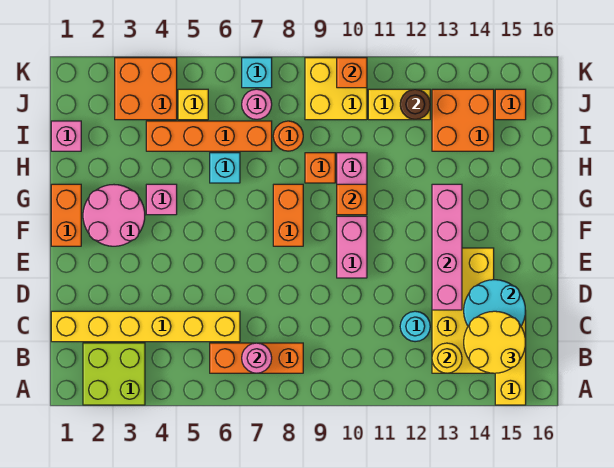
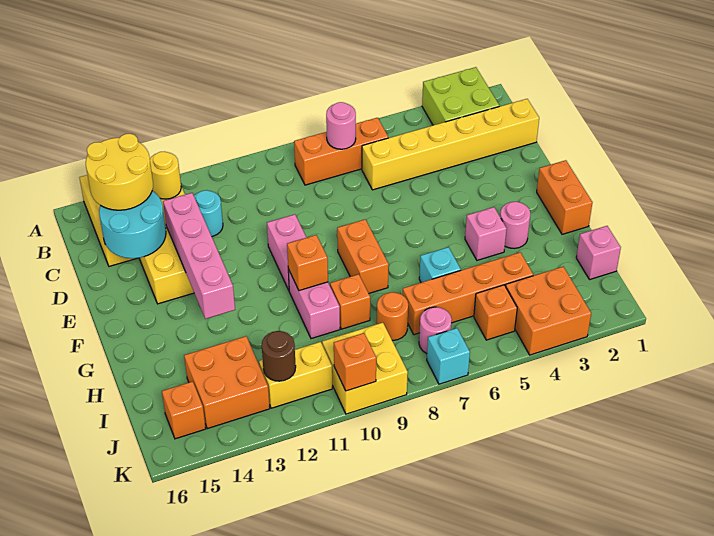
pink 2x2 round brick [83,185,145,246] -> pink 1x1 round brick [500,202,530,248]
yellow 1x1 brick [178,89,208,120] -> orange 1x1 brick [474,285,517,340]

